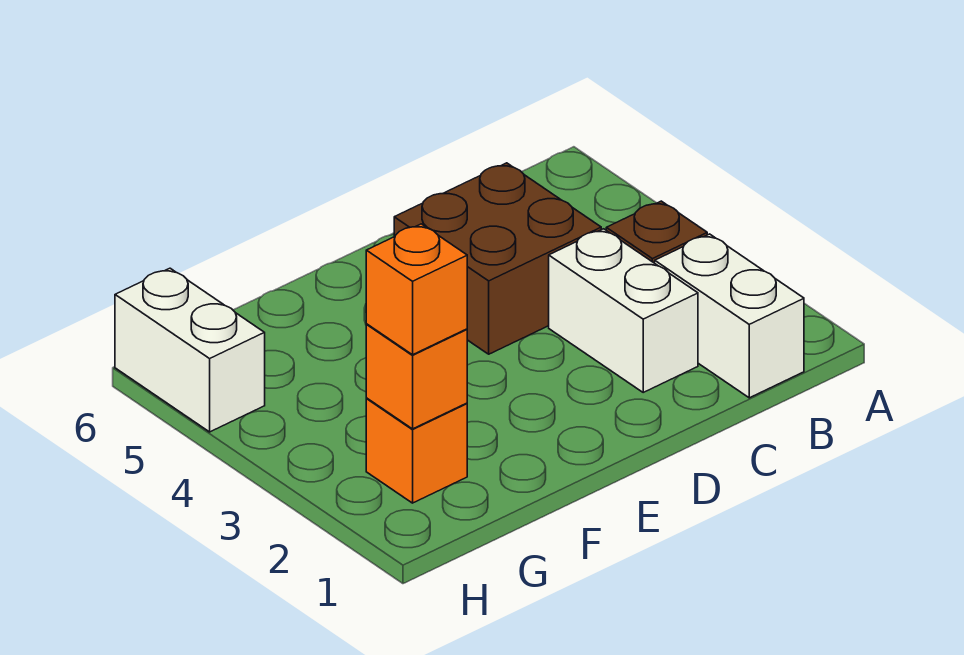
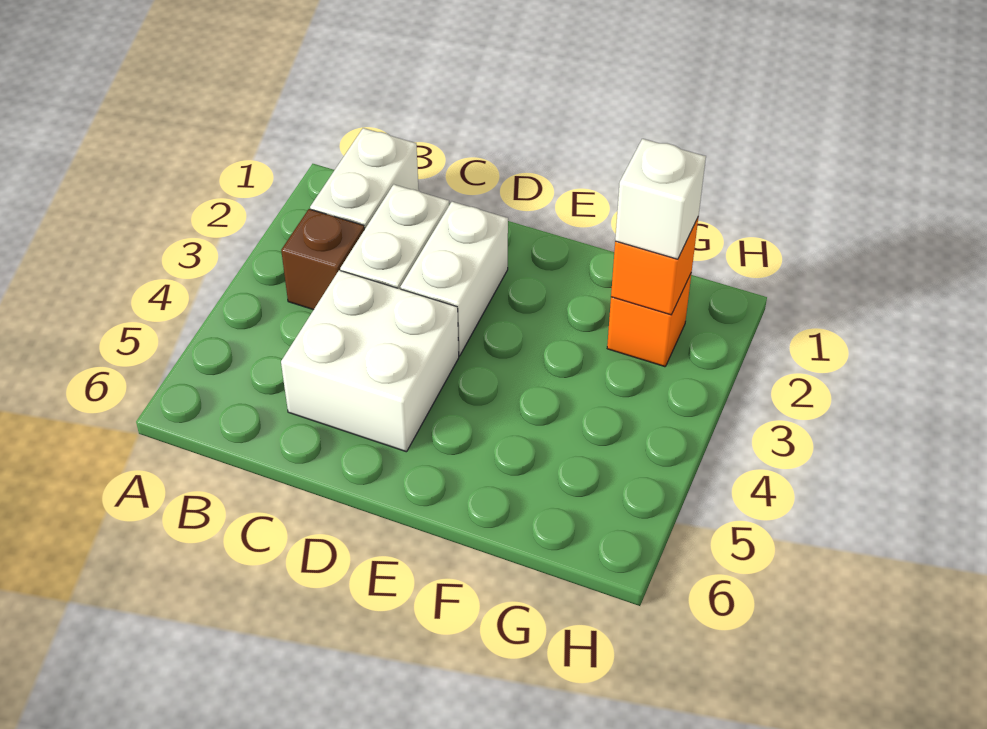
brown 2x2 brick [394,163,601,354] -> white 2x2 brick [281,270,459,452]
orange 1x1 brick [366,224,467,355] -> white 1x1 brick [615,139,706,259]
white 1x2 brick [115,268,265,432] -> white 1x2 brick moved to [400,202,508,356]

